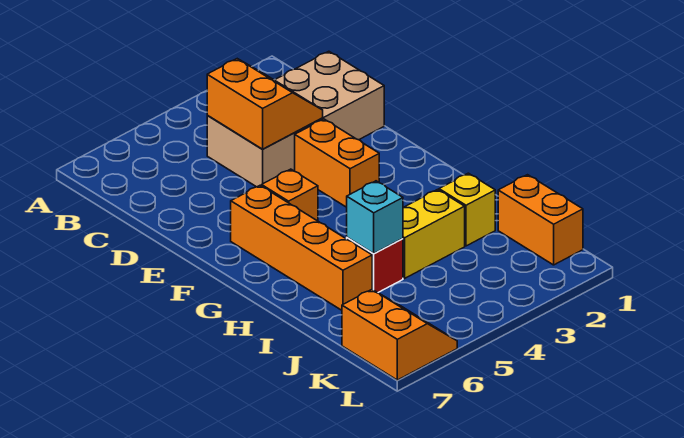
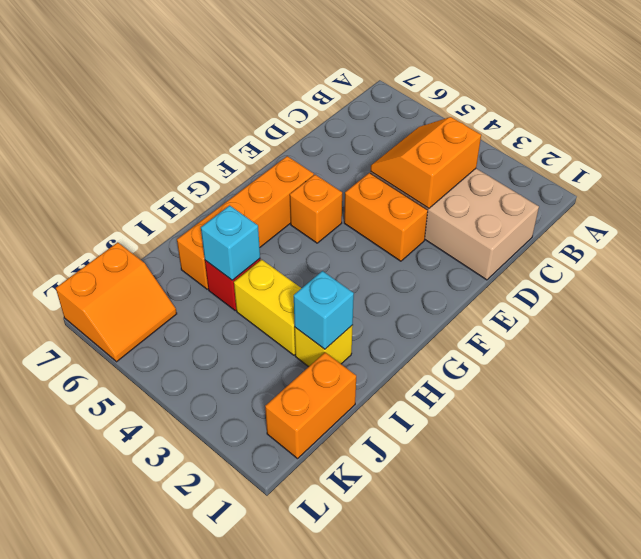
orange 2x2 slope [207,59,323,149] -> orange 2x2 slope turned to [371,117,481,208]
orange 1x2 brick [295,119,379,207] -> orange 1x2 brick turned to [344,173,428,261]
none -> cyan 1x1 brick [294,271,354,349]

